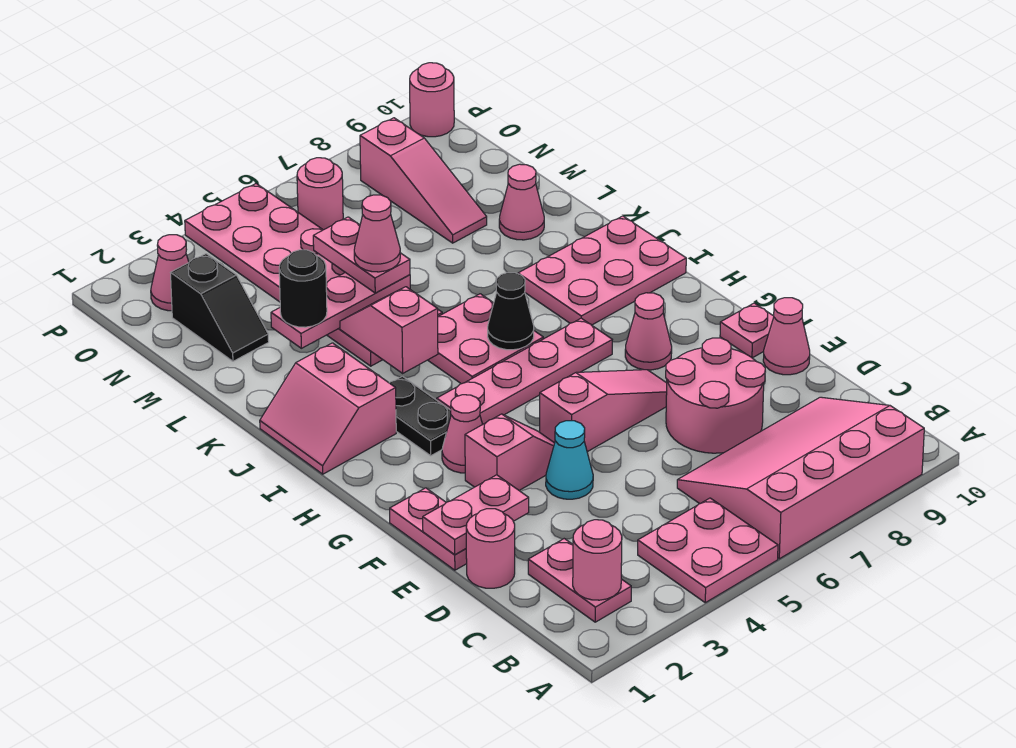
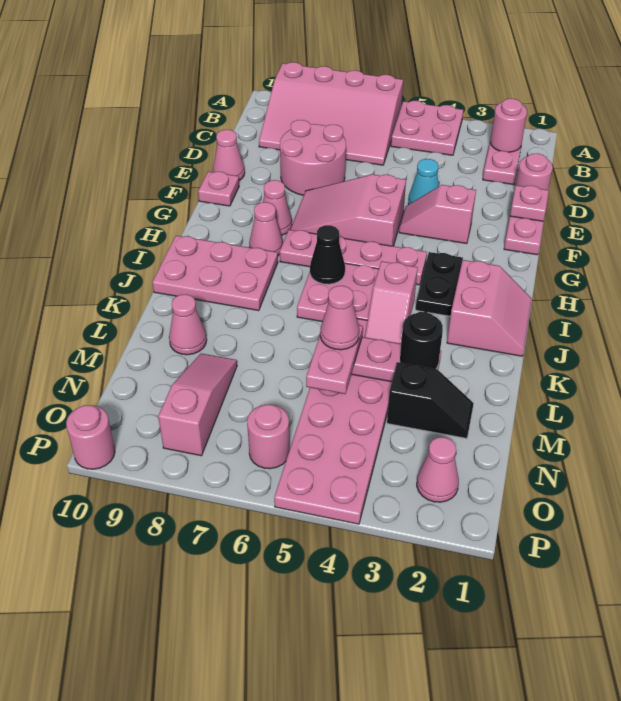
pink 1x2 plate [423,475,529,555] -> pink 1x1 plate [510,185,549,221]
pink 1x3 slope [540,370,667,452] -> pink 2x3 slope [290,174,406,246]
pink 1x1 cone [442,395,483,473] -> pink 1x1 cone moved to [249,202,283,255]
black 1x2 slope [171,254,269,361] -> black 1x2 slope turned to [387,362,474,438]

